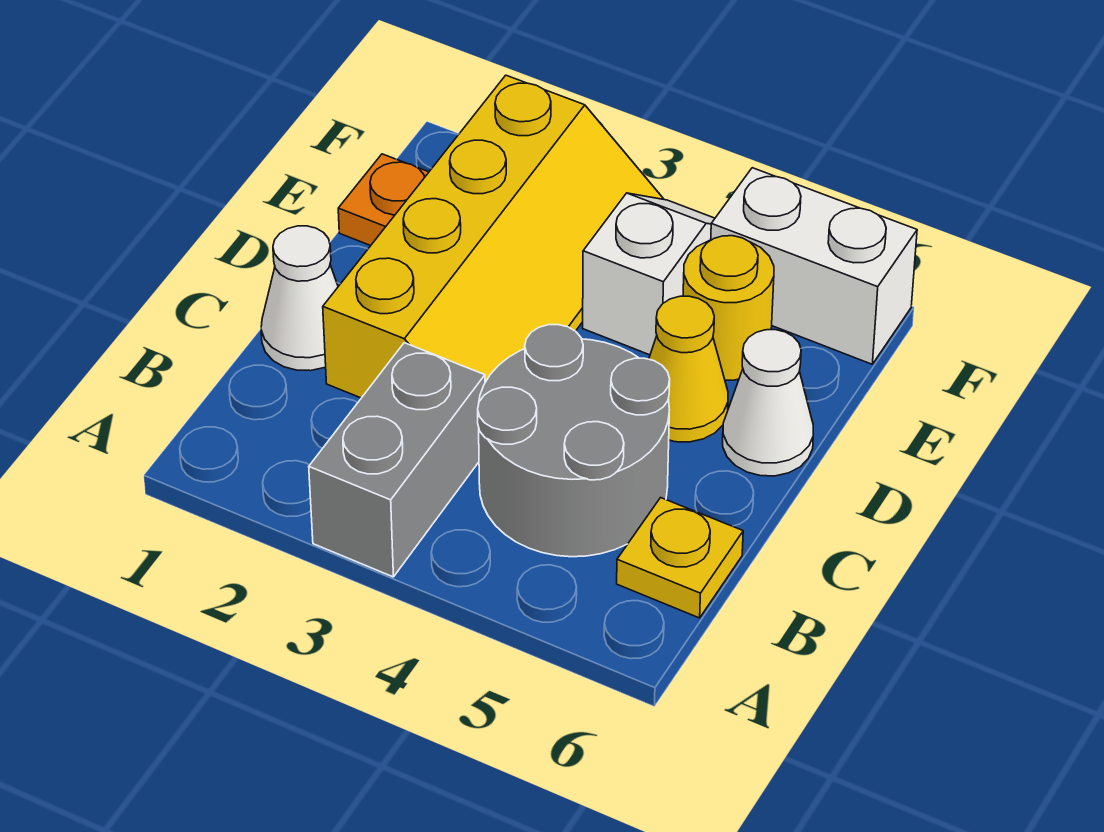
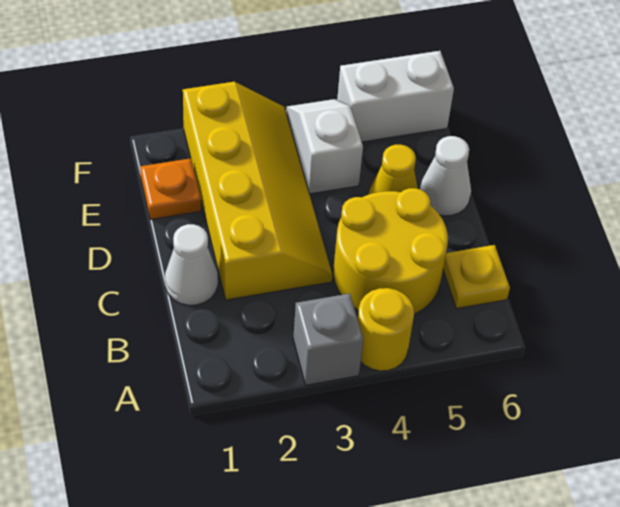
grey 1x2 brick [309,343,485,577] -> grey 1x1 brick [293,294,363,385]
grey 2x2 round brick [478,325,670,557] -> yellow 2x2 round brick [333,188,448,314]
yellow 1x1 round brick [683,236,774,380] -> yellow 1x1 round brick moved to [357,288,414,371]

